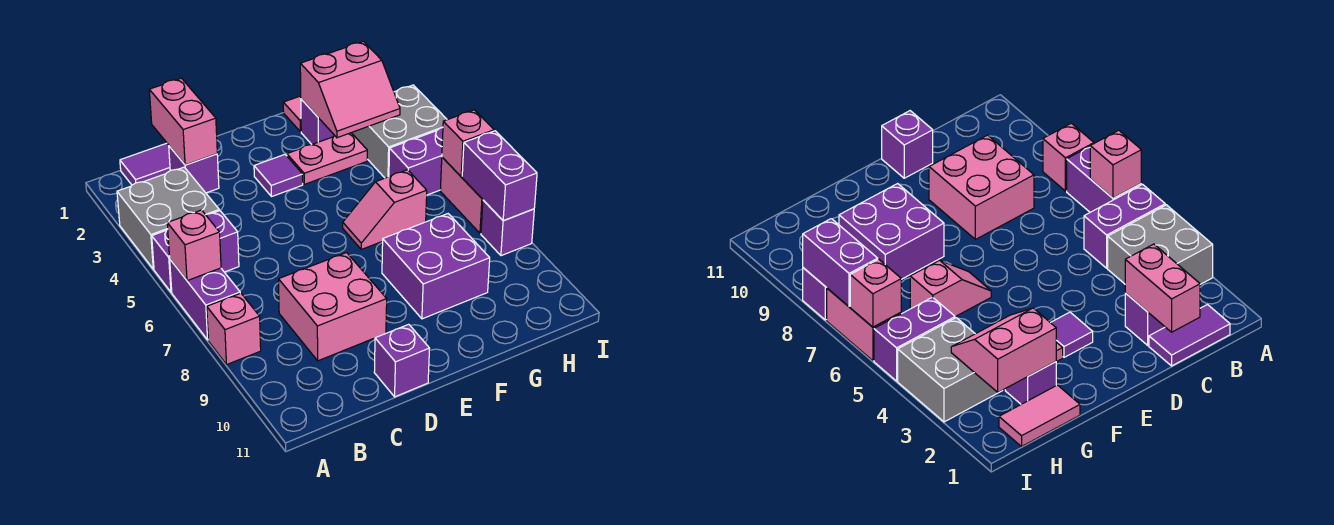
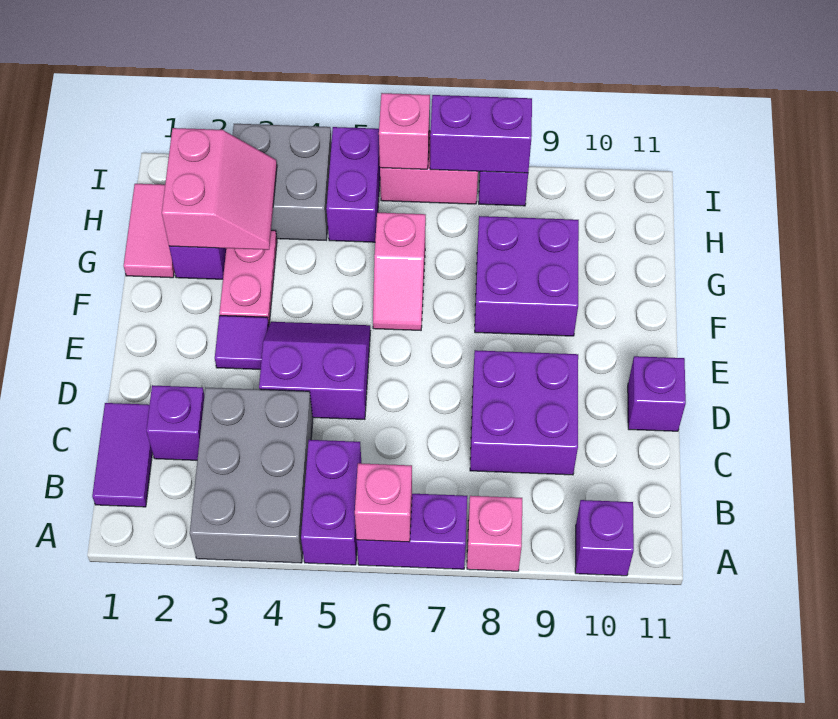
grey 2x2 brick [117,167,220,269] -> grey 2x3 brick [190,388,313,563]
none -> purple 1x1 brick [575,500,634,576]
pink 1x2 brick [149,78,217,165] -> none
pink 2x2 brick [278,253,387,361] -> purple 2x2 brick [470,350,578,475]
none -> purple 2x2 slope [259,322,370,419]

